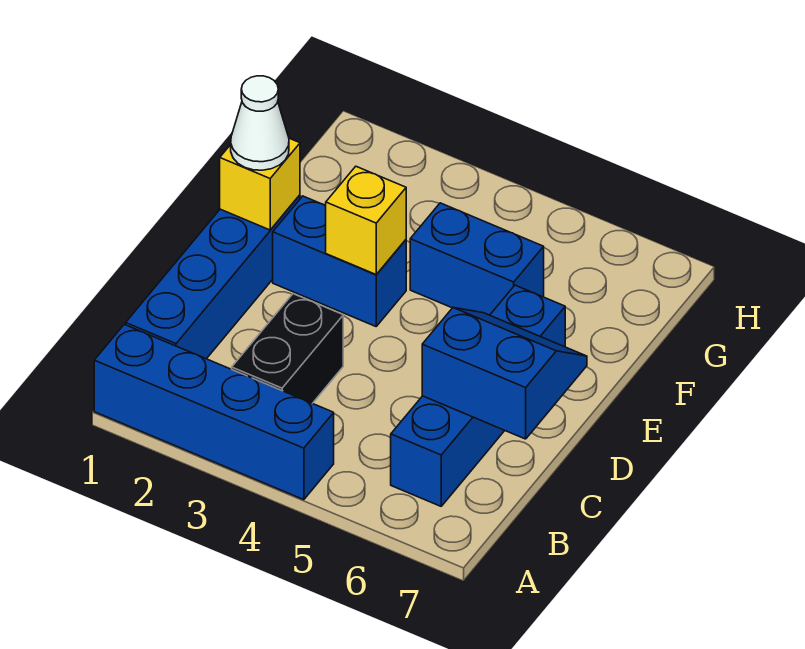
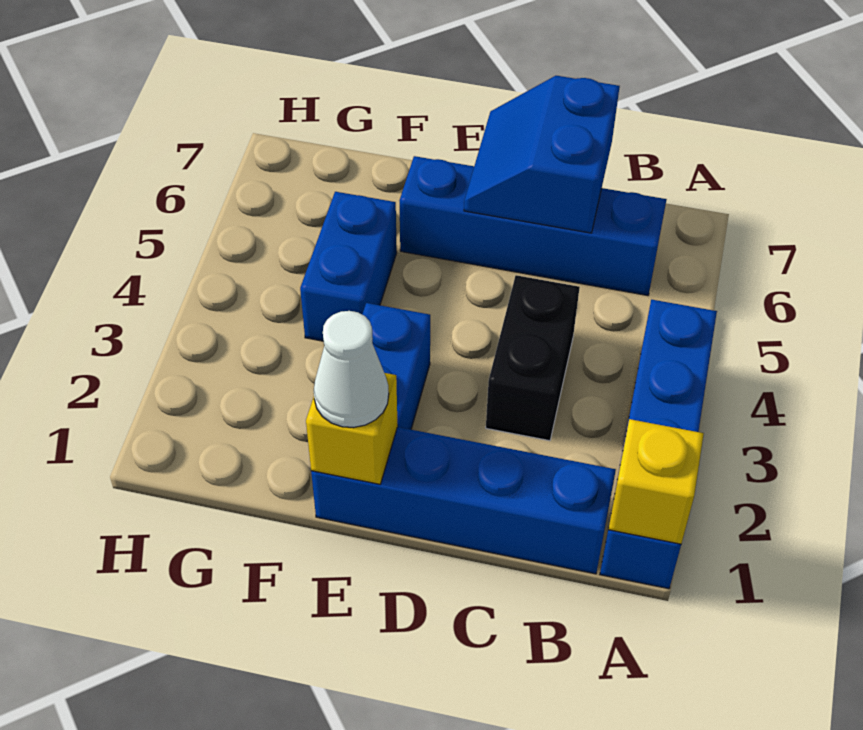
black 1x2 brick [232,294,343,403] -> black 1x2 brick turned to [486,275,580,441]
yellow 1x1 brick [326,166,406,274] -> yellow 1x1 brick moved to [608,419,704,544]

